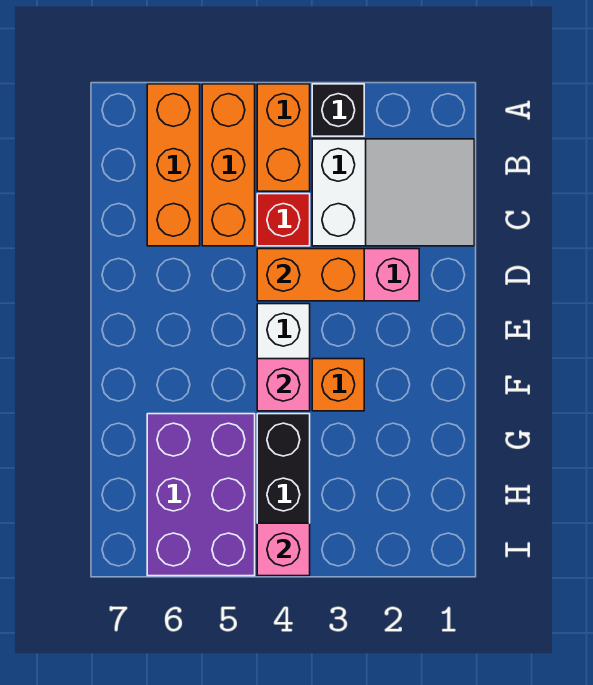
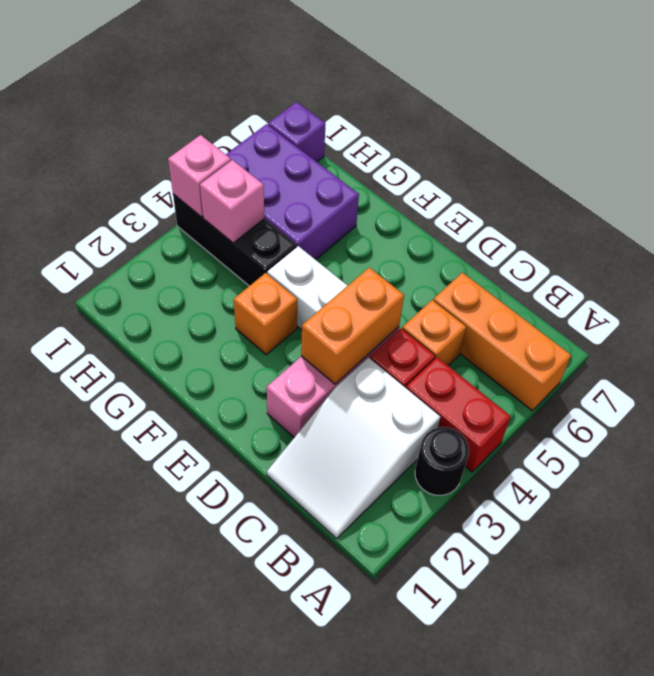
black 1x1 brick [312,84,364,136] -> black 1x1 round brick [415,427,469,495]
orange 1x2 brick [257,84,310,191] -> red 1x2 brick [406,357,511,472]
orange 1x3 brick [202,84,255,246] -> orange 1x1 brick [402,300,466,365]
pink 1x1 brick [257,359,310,411] -> pink 1x1 brick moved to [200,160,264,243]
none -> purple 1x1 brick [268,102,325,162]

